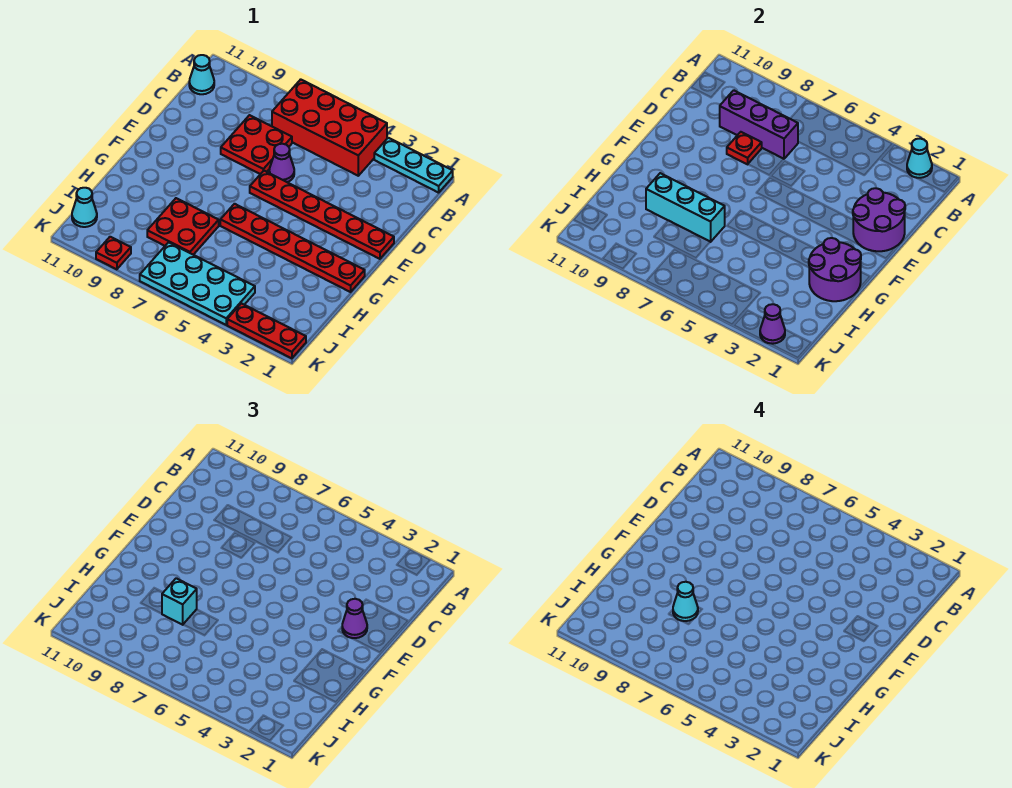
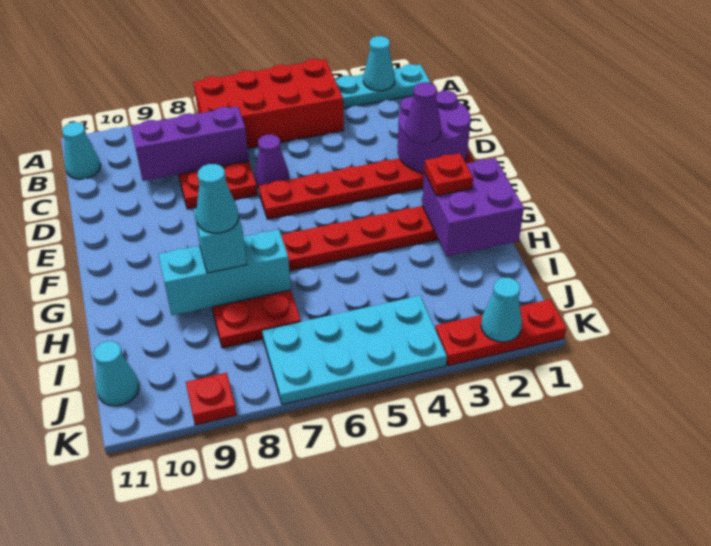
red 1x1 plate [727,132,762,164] -> red 1x1 plate moved to [424,153,473,196]
purple 2x2 round brick [809,238,861,301] -> purple 2x2 brick [422,158,524,256]
purple 1x1 cone [760,304,785,344] -> cyan 1x1 cone [481,278,522,342]

